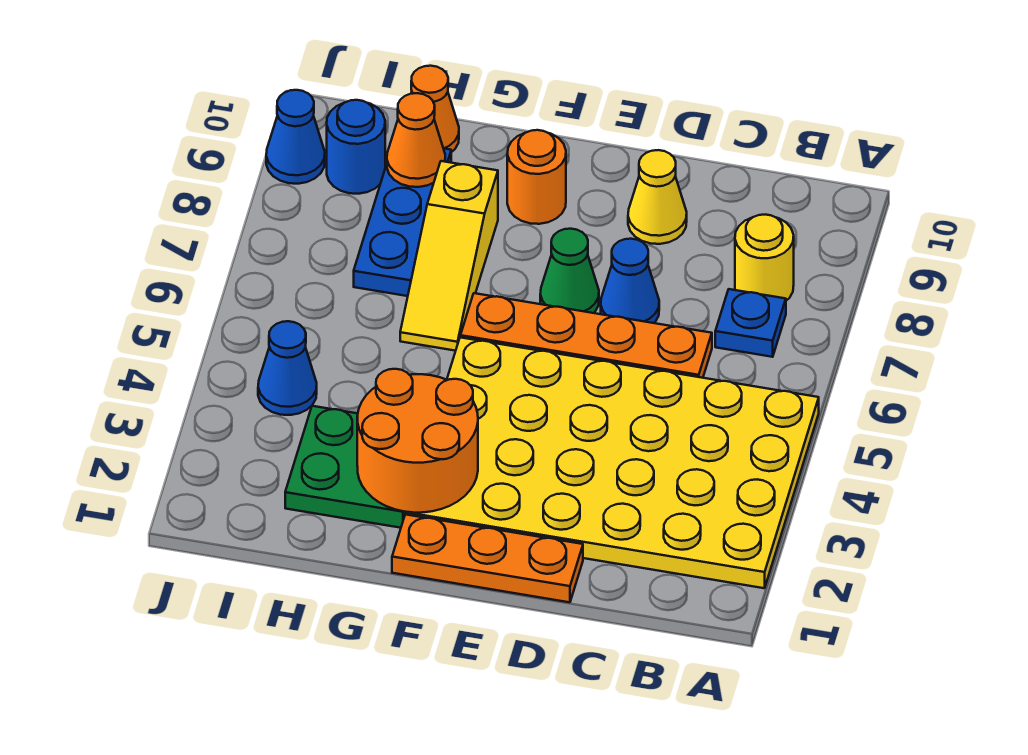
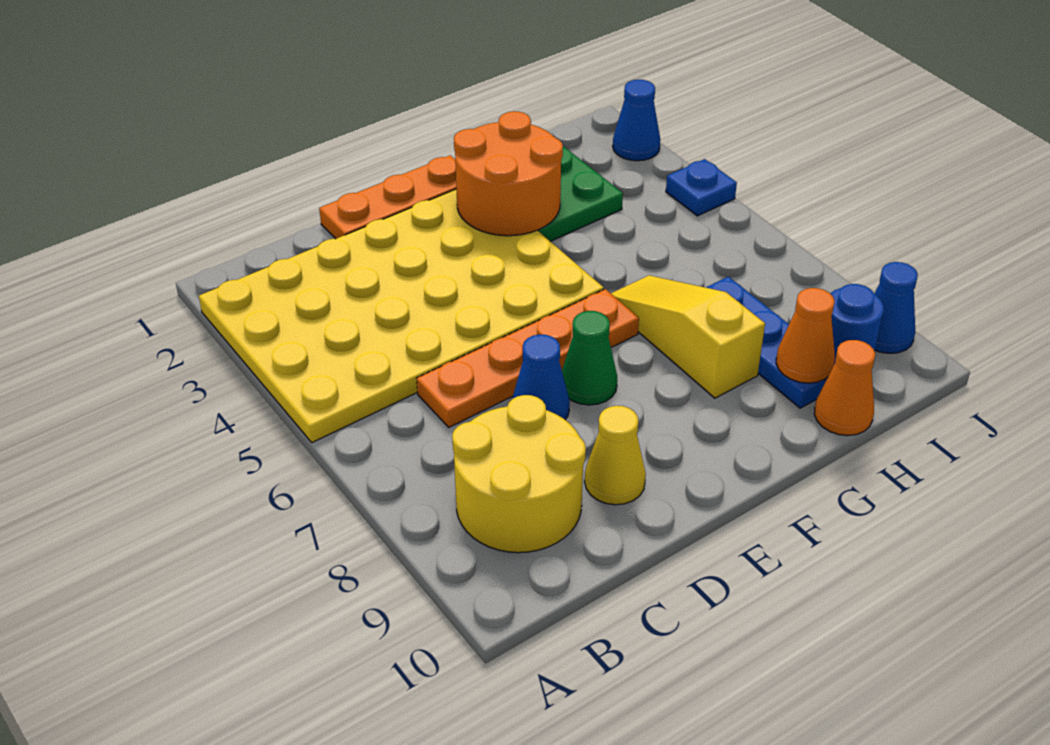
blue 1x1 plate [715,289,786,357] -> blue 1x1 plate moved to [666,159,737,216]
yellow 1x1 round brick [735,215,794,301] -> yellow 2x2 round brick [452,395,586,553]
orange 1x1 round brick [507,130,566,224] -> none
blue 1x1 cone [258,321,317,415] -> blue 1x1 cone moved to [613,80,660,161]

